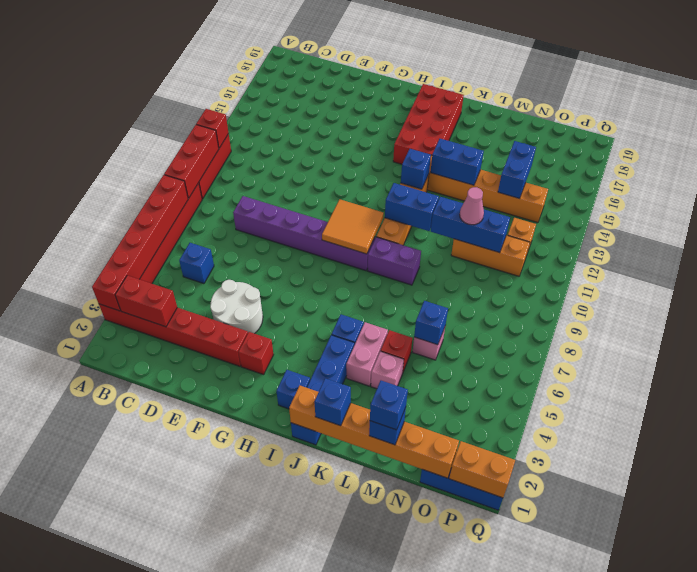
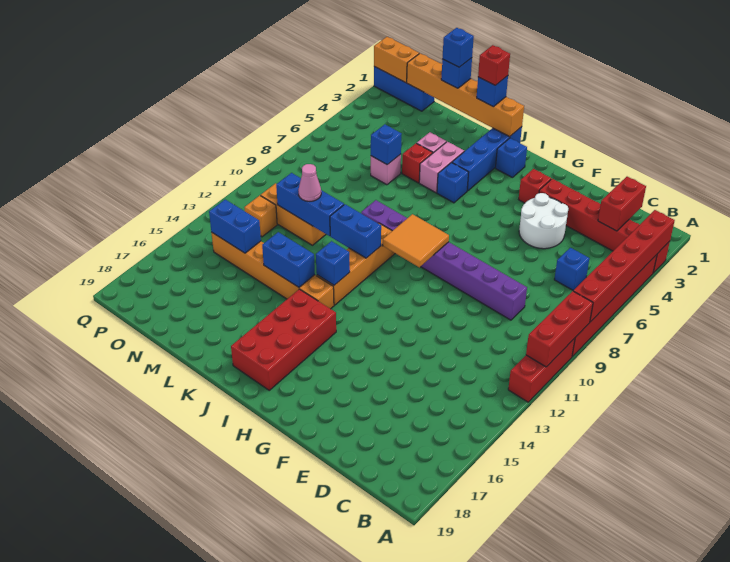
red 1x1 brick [196,109,229,148] -> red 1x1 brick moved to [478,45,510,85]
red 1x2 brick [115,275,177,327] -> red 1x2 brick turned to [598,177,646,231]
blue 1x2 brick [498,141,536,199] -> blue 1x2 brick turned to [209,200,261,253]

